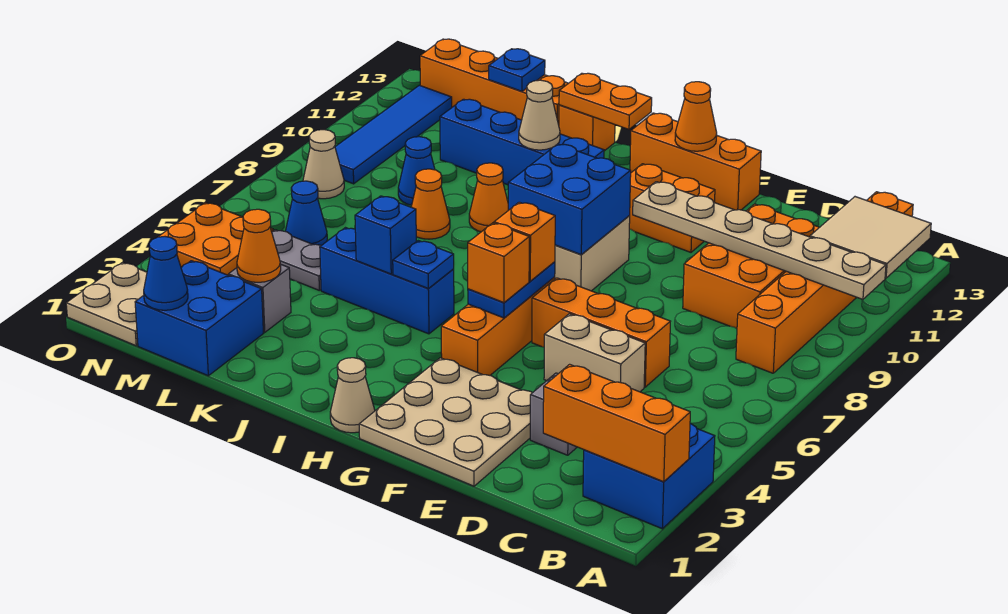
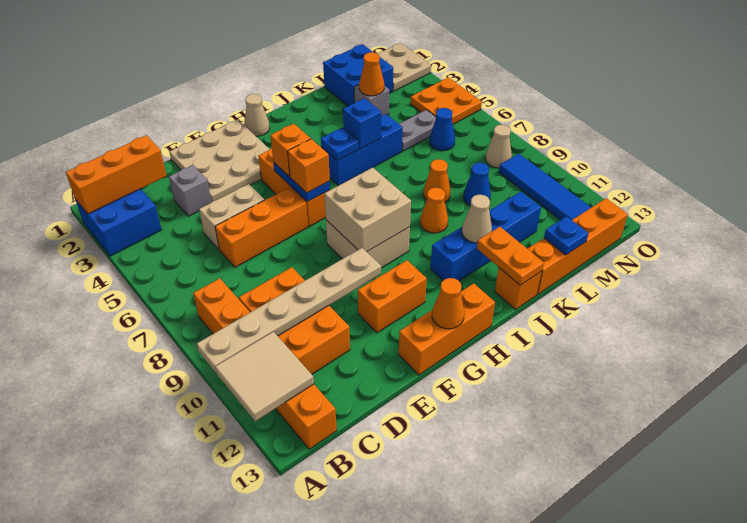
blue 2x2 brick [508,144,631,255] -> tan 2x2 brick [324,167,411,252]
orange 1x2 plate [559,73,652,129] -> orange 1x2 plate turned to [477,227,544,285]
blue 1x1 cone [144,237,188,310] -> none

